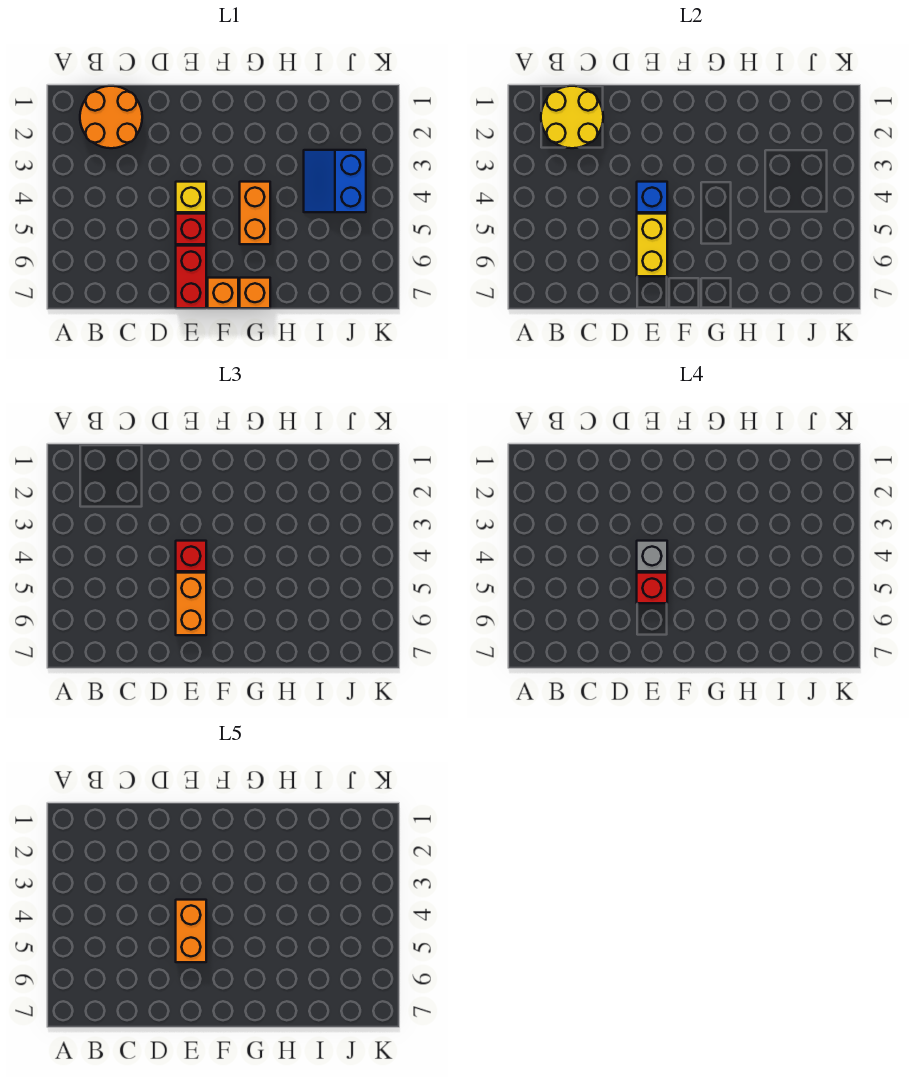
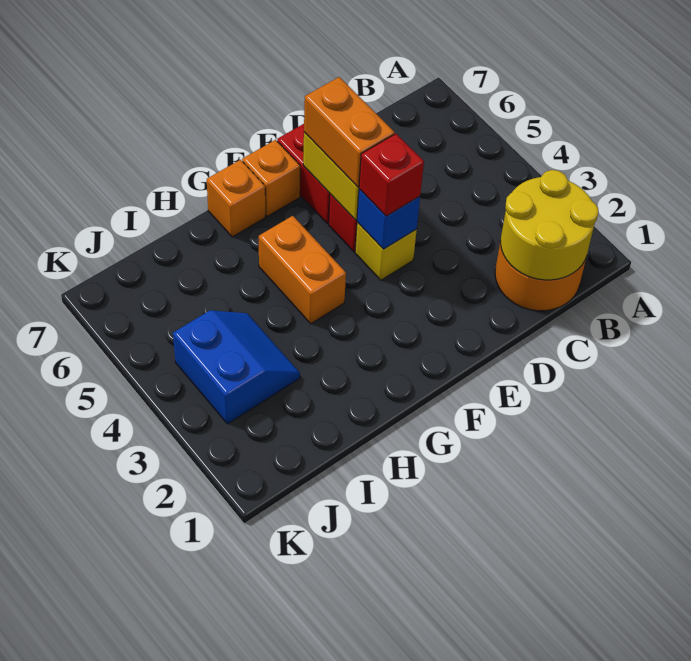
grey 1x1 brick [637,541,667,571] -> none
orange 1x2 brick [176,900,206,962] -> none
red 1x1 brick [637,573,667,603] -> none

